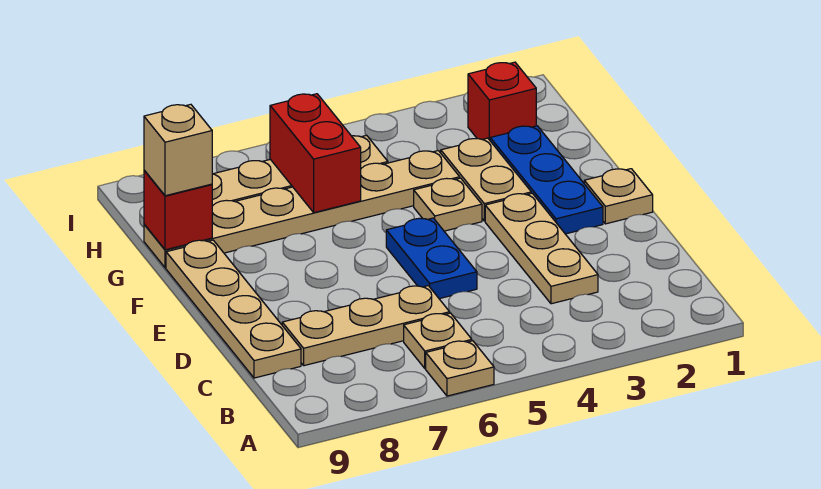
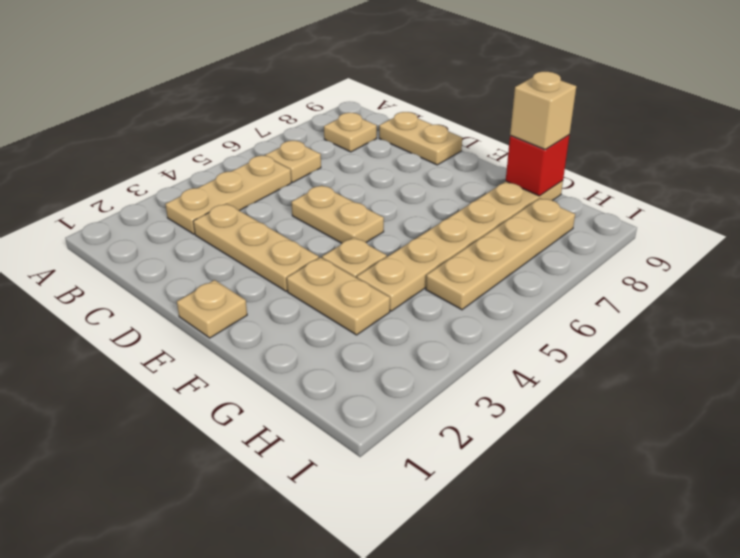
tan 1x1 plate [426,341,494,396] -> tan 1x1 plate moved to [324,113,377,152]
tan 1x3 plate [282,286,450,366] -> tan 1x3 plate moved to [165,156,291,234]
tan 1x4 plate [166,240,301,378] -> tan 1x2 plate [379,112,462,165]
blue 1x2 plate [386,218,477,299] -> tan 1x2 plate [291,185,384,243]
blue 1x3 plate [490,126,603,234] -> none
red 1x2 brick [270,94,361,213] -> none
red 1x1 brick [468,62,536,140] -> none

